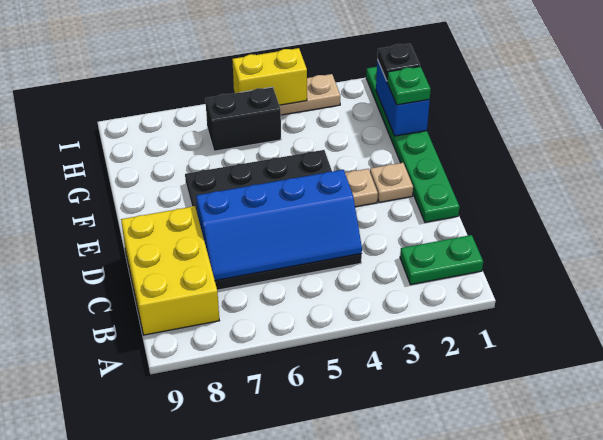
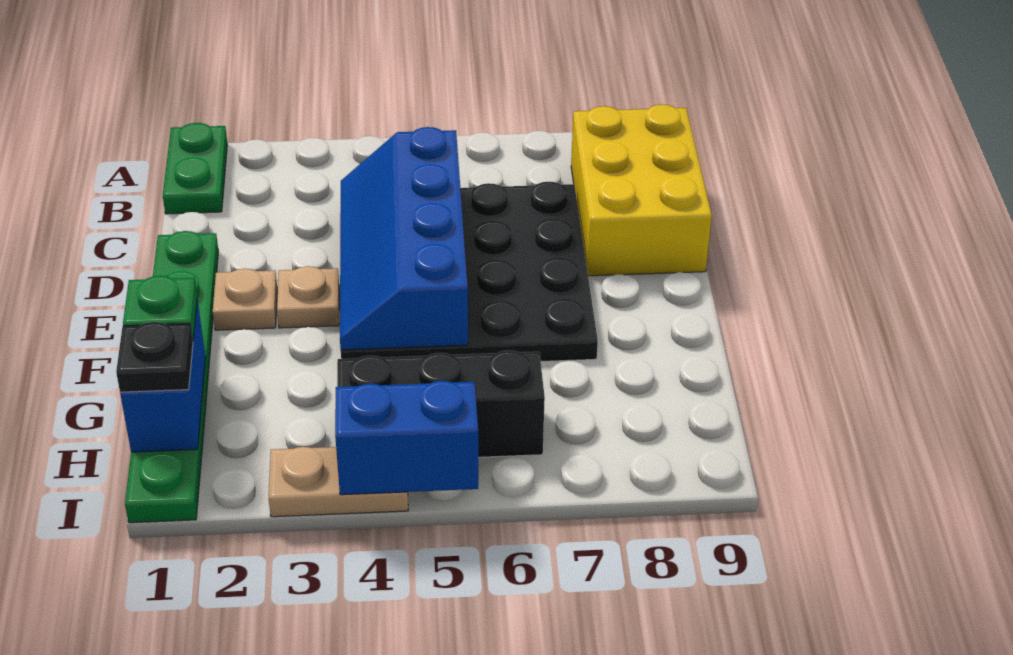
green 1x2 plate [400,235,483,285] -> green 1x2 plate turned to [163,123,227,214]
blue 2x4 slope [196,170,362,281] -> blue 2x4 slope turned to [340,127,468,350]
black 1x2 brick [205,87,281,151] -> black 1x3 brick [337,350,545,457]
yellow 1x2 brick [232,48,307,105] -> blue 1x2 brick [335,381,478,495]

